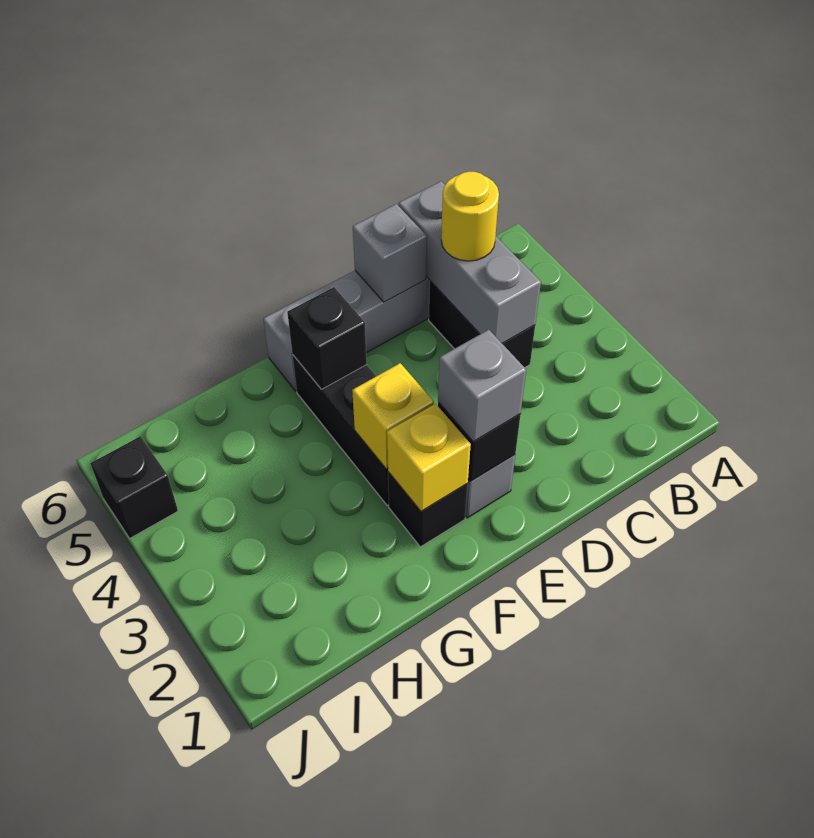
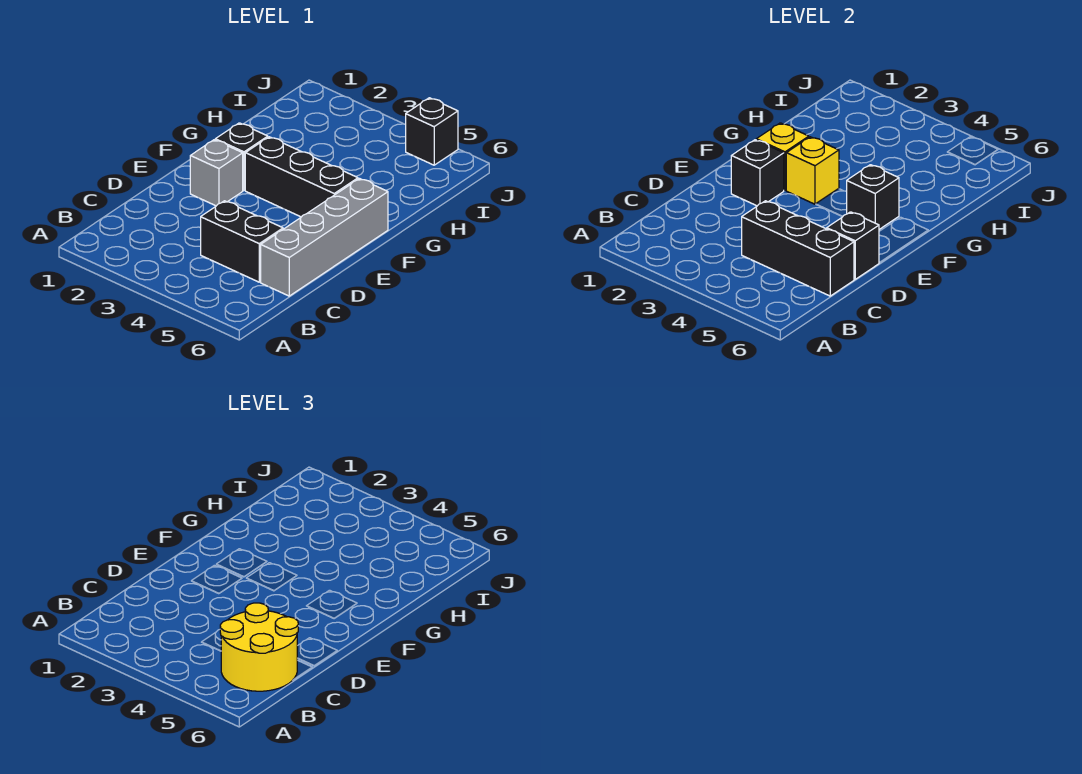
grey 1x3 brick [399,181,541,344] -> black 1x3 brick [742,201,854,296]
yellow 1x1 round brick [441,171,499,261] -> yellow 2x2 round brick [220,603,298,691]
grey 1x1 brick [353,204,427,302] -> black 1x1 brick [827,212,879,279]
grey 1x1 brick [438,330,526,442] -> none

